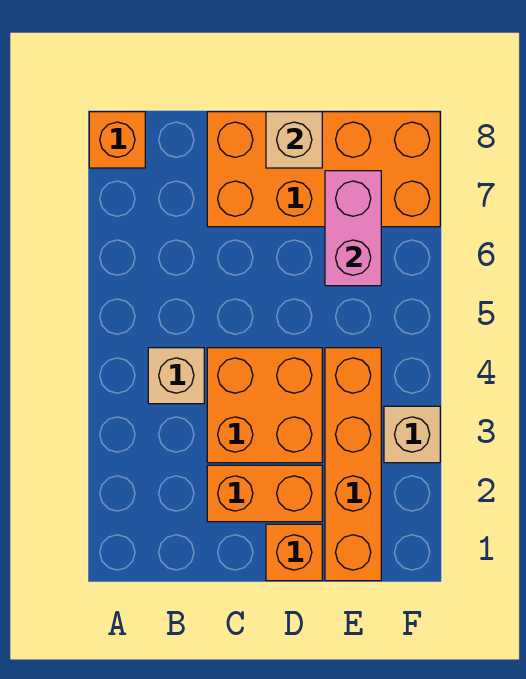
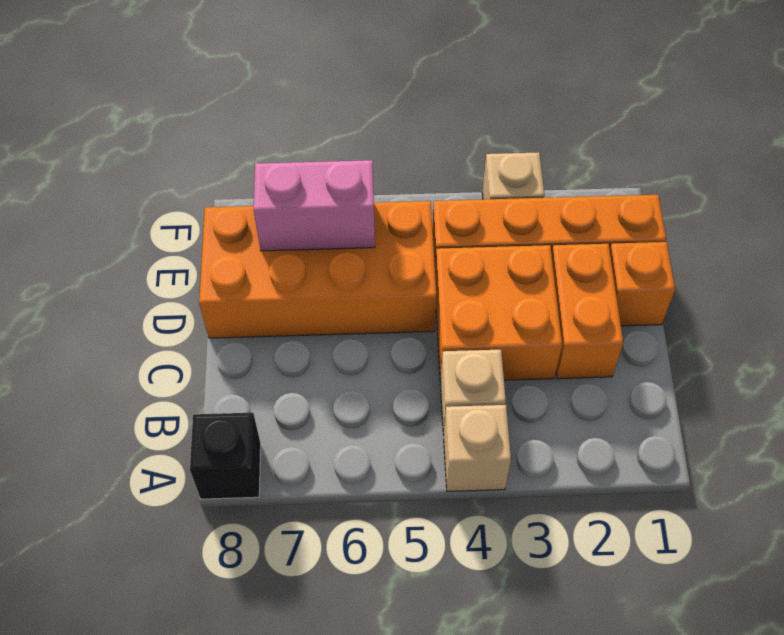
orange 1x1 brick [89,112,145,168] -> black 1x1 brick [190,413,261,499]
orange 2x4 brick [207,112,440,227] -> orange 2x4 brick turned to [199,201,436,338]
tan 1x1 brick [266,112,322,168] -> tan 1x1 brick moved to [444,405,511,491]

